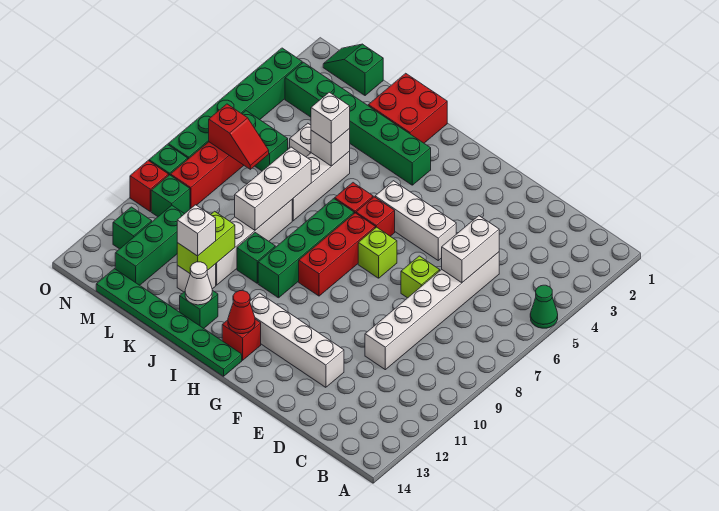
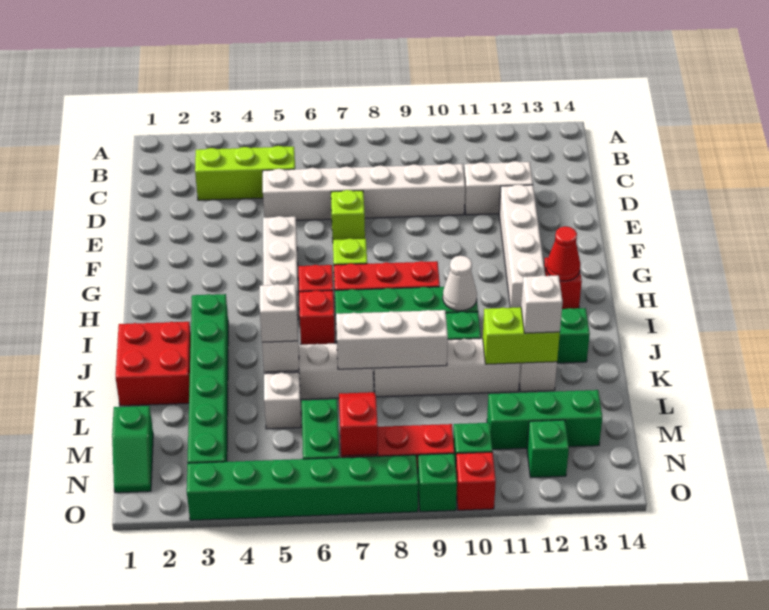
green 1x1 cone [530,285,558,328] -> none
none -> lime 1x3 brick [195,146,295,200]
white 1x2 brick [442,216,499,283] -> white 1x2 brick moved to [464,161,533,215]
green 1x6 plate [96,269,242,376] -> none
white 1x1 cone [185,262,212,305] -> white 1x1 cone moved to [443,256,477,311]

